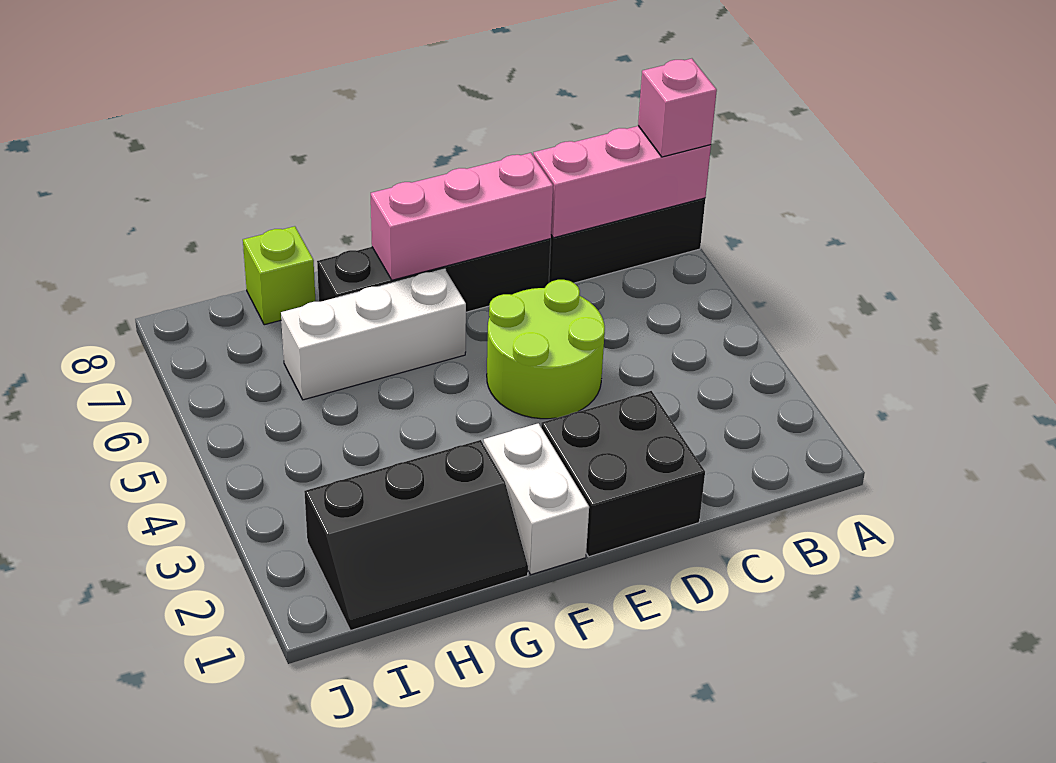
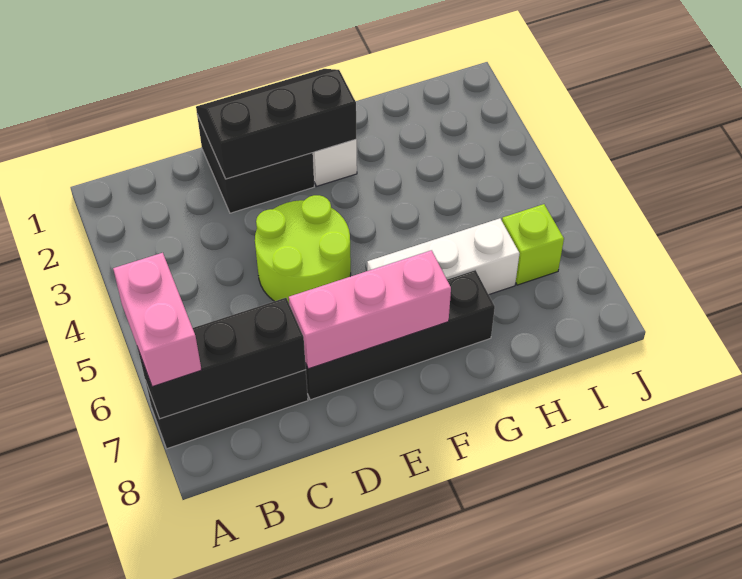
pink 1x3 brick [533,126,711,238] -> black 1x3 brick [138,298,306,419]
pink 1x1 brick [638,59,717,157] -> pink 1x2 brick [113,253,201,387]
black 2x3 slope [304,440,528,631] -> black 2x3 slope moved to [196,69,356,179]
lime 1x1 brick [243,226,316,325] -> lime 1x1 brick moved to [502,204,564,285]

